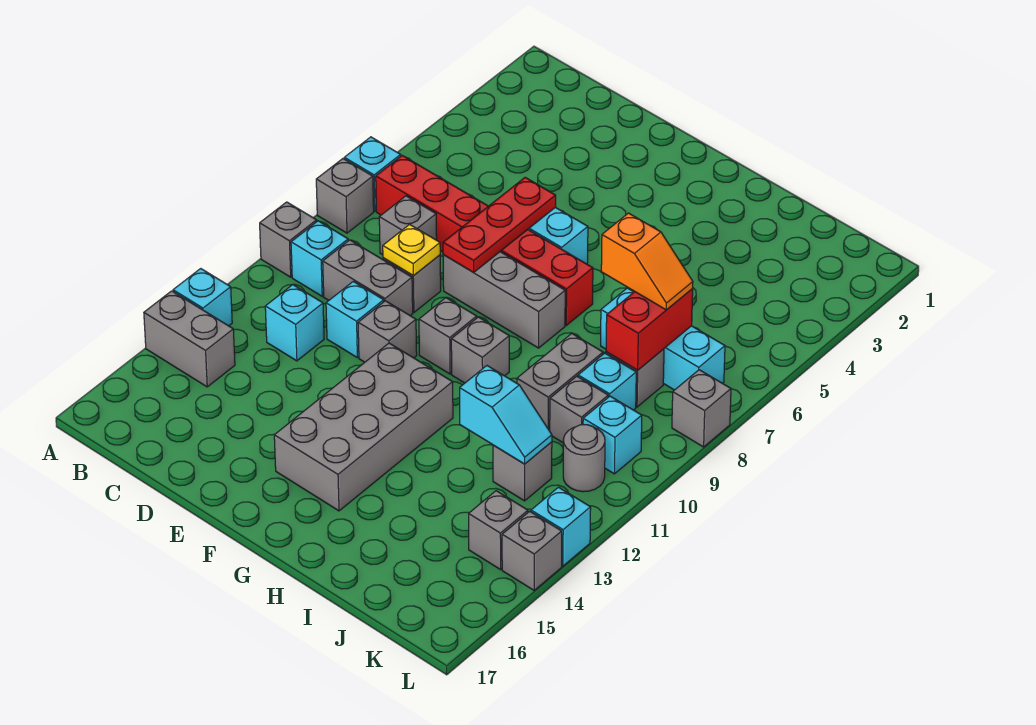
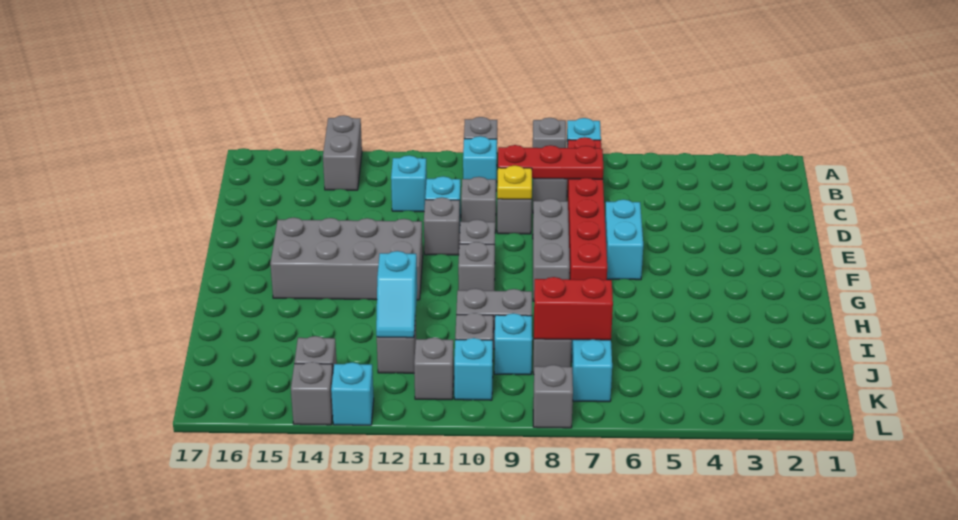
cyan 1x1 brick [173,269,232,326] -> none
grey 1x2 brick [323,240,413,315] -> grey 1x1 brick [461,177,496,231]
red 1x3 plate [443,177,556,272] -> red 1x3 plate moved to [498,145,604,179]
orange 1x2 slope [601,213,693,310] -> none
grey 1x1 round brick [563,425,605,492] -> grey 1x1 brick [414,338,454,400]

